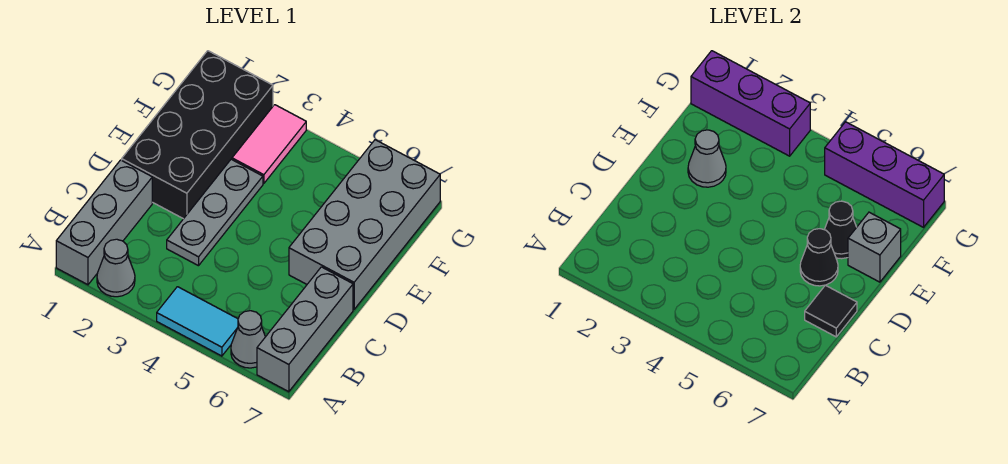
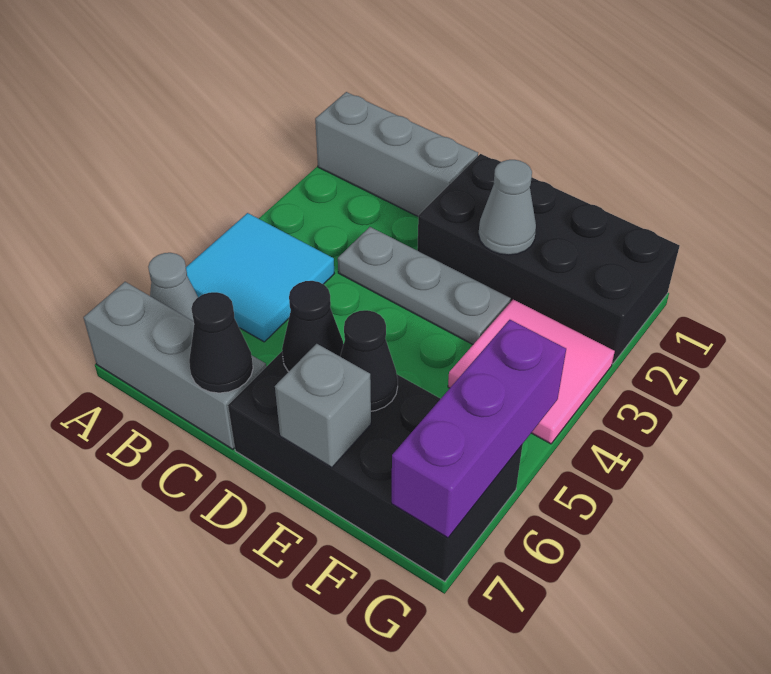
grey 1x1 cone [97,239,135,297] -> none
cyan 1x2 tile [157,287,238,356] -> cyan 2x2 tile [186,213,334,342]
black 1x1 tile [805,285,857,337] -> black 1x1 cone [189,292,253,393]
grey 2x4 brick [289,140,440,309] -> black 2x4 brick [228,352,522,582]
pink 1x2 tile [232,105,306,184] -> pink 2x2 tile [448,300,615,444]
purple 1x3 brick [691,51,810,156] -> none

